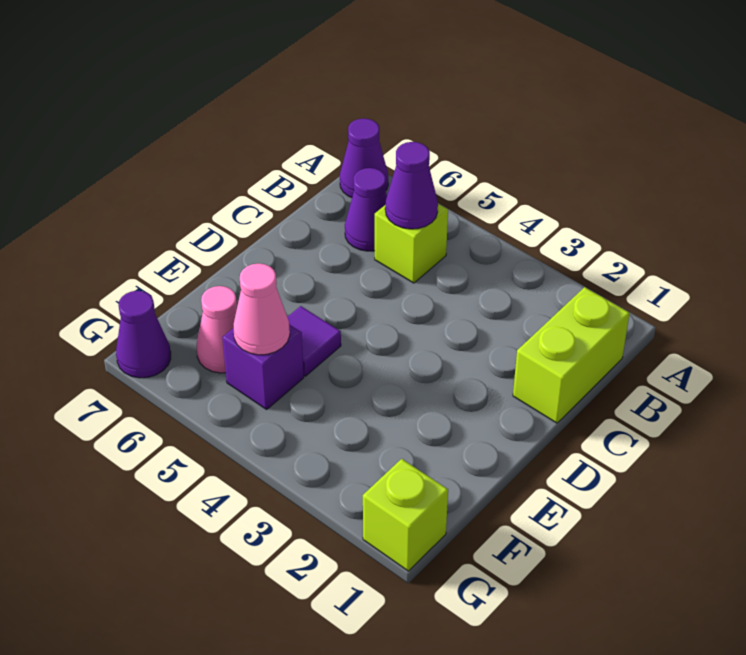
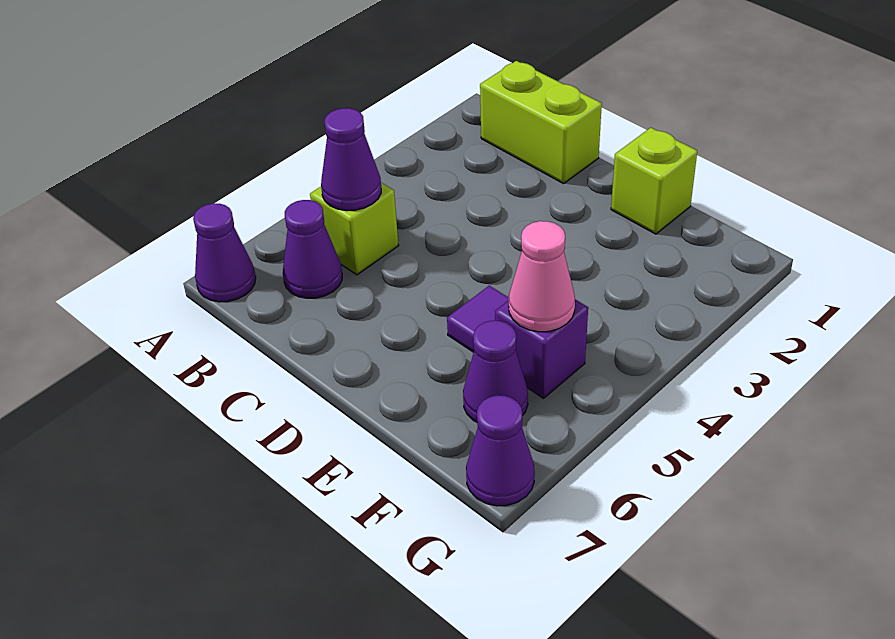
pink 1x1 cone [197,286,237,373] -> purple 1x1 cone [463,321,528,422]
lime 1x1 brick [363,459,448,571] -> lime 1x1 brick moved to [611,128,697,234]

